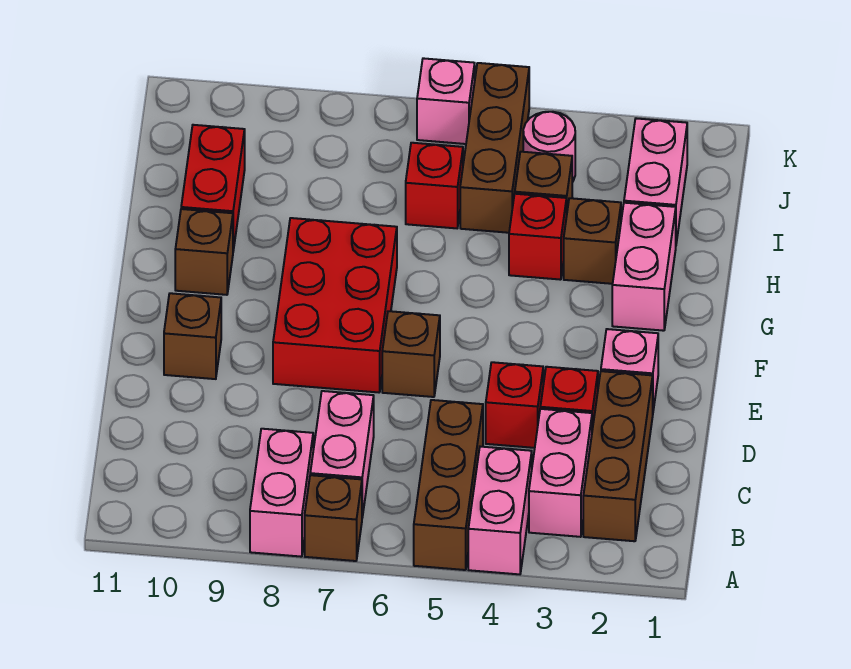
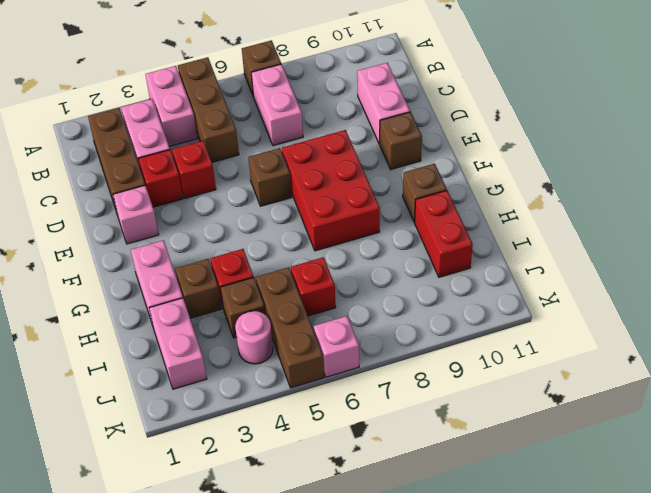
pink 1x2 brick [250,429,313,557] -> pink 1x2 brick moved to [357,63,410,144]

